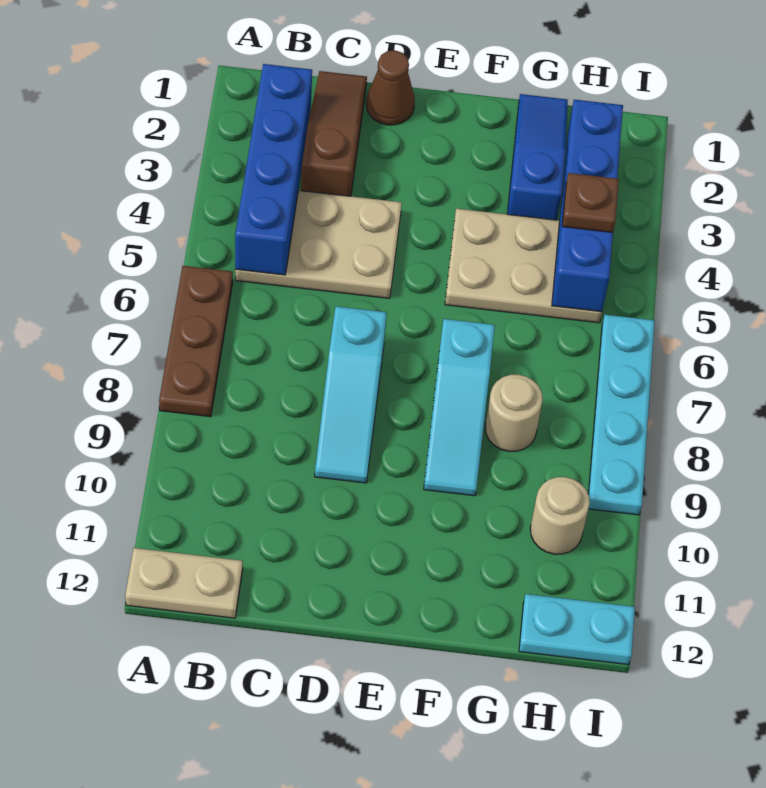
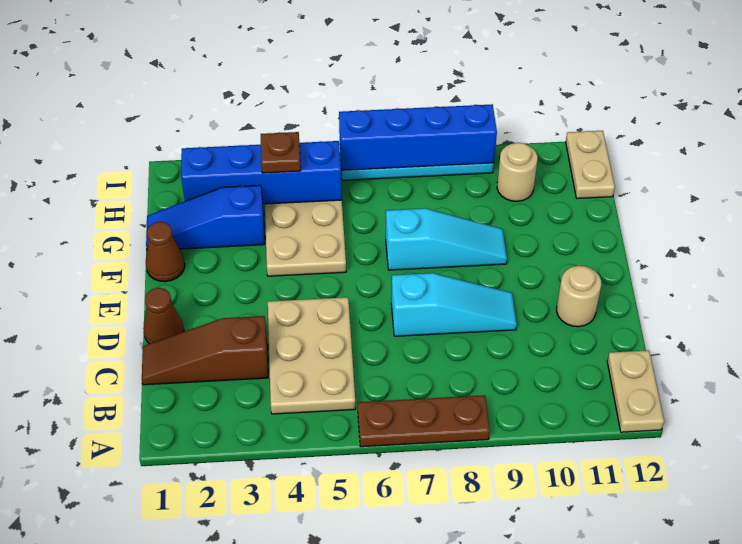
blue 1x4 brick [235,64,312,275] -> blue 1x4 brick moved to [339,104,497,170]
none -> brown 1x1 cone [146,222,185,282]
tan 1x1 round brick [485,375,543,451] -> tan 1x1 round brick moved to [557,266,601,327]
cyan 1x2 plate [519,594,635,665] -> tan 1x2 plate [566,131,615,199]

